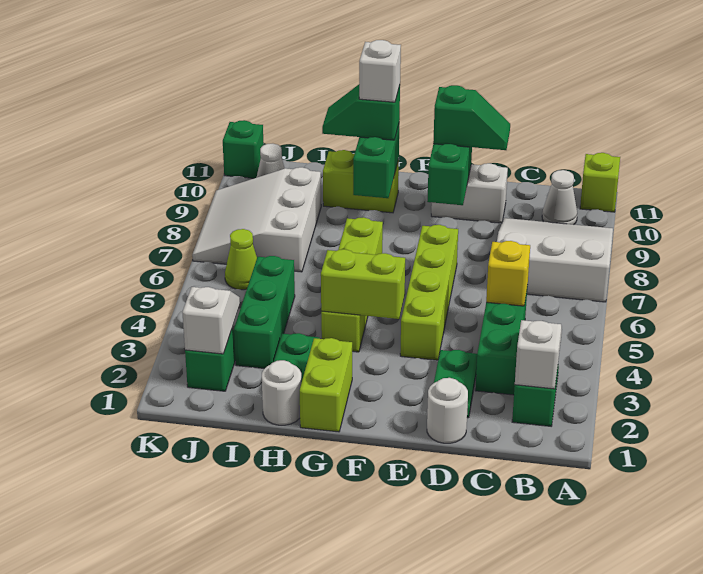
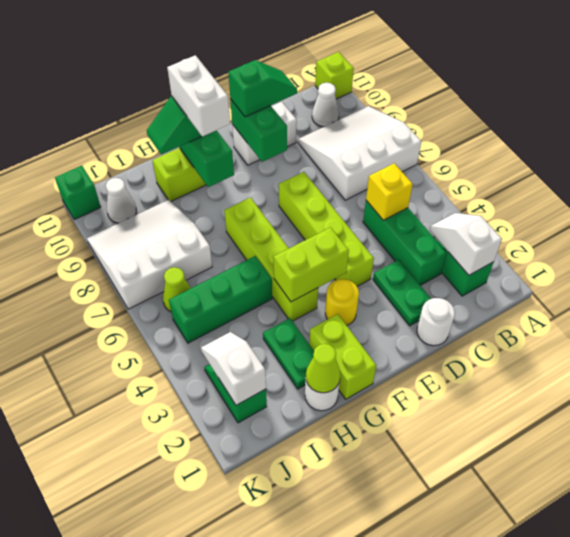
none -> yellow 1x1 round brick [325,279,359,325]
white 1x1 brick [359,40,401,102] -> white 1x2 brick [167,55,230,137]
none -> lime 1x1 cone [306,344,340,393]
green 1x3 brick [234,256,295,369] -> green 1x3 brick turned to [169,256,272,343]
white 3x3 slope [192,167,321,272] -> white 3x3 slope turned to [87,200,212,309]

